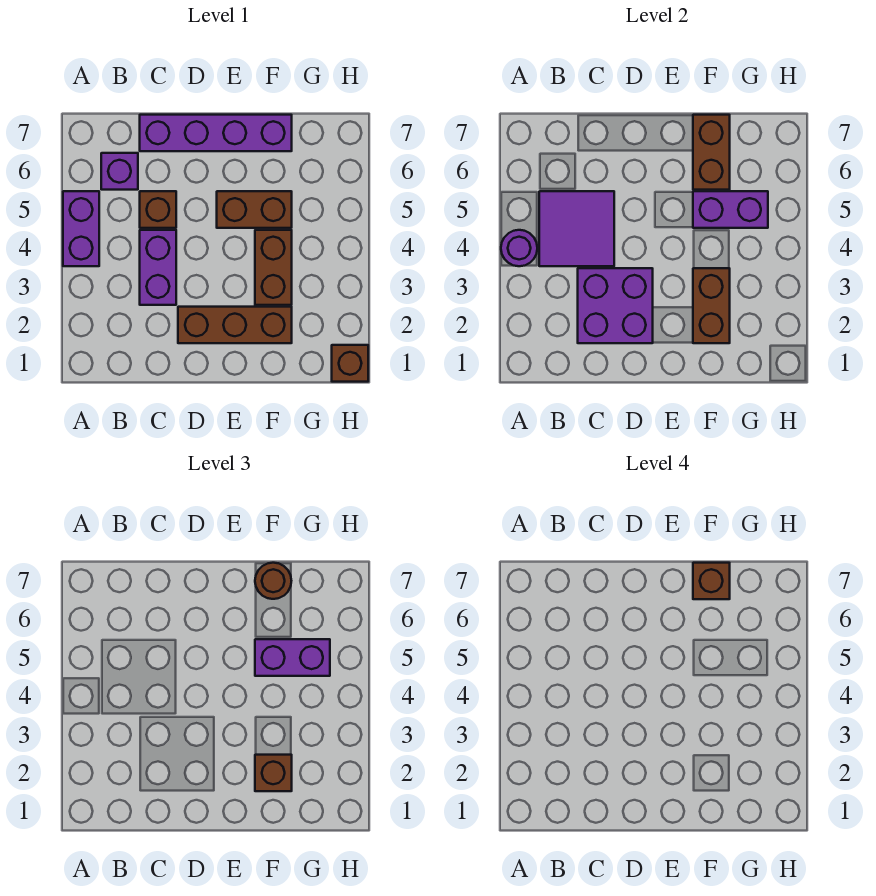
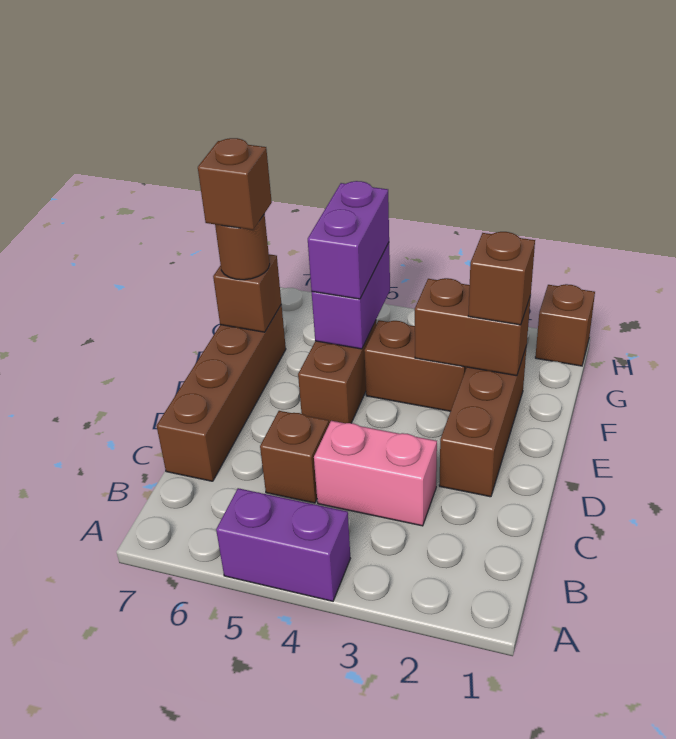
purple 1x1 round brick [501,230,537,266] -> none
purple 2x2 tile [539,191,614,266] -> none
purple 1x1 brick [101,153,138,190] -> none
purple 2x2 brick [578,268,653,343] -> none
purple 1x2 brick [140,230,176,305] -> pink 1x2 brick [314,421,437,526]
purple 1x4 brick [140,115,292,151] -> brown 1x4 brick [157,305,286,481]
brown 1x2 brick [693,115,730,190] -> brown 1x1 brick [213,254,281,332]

